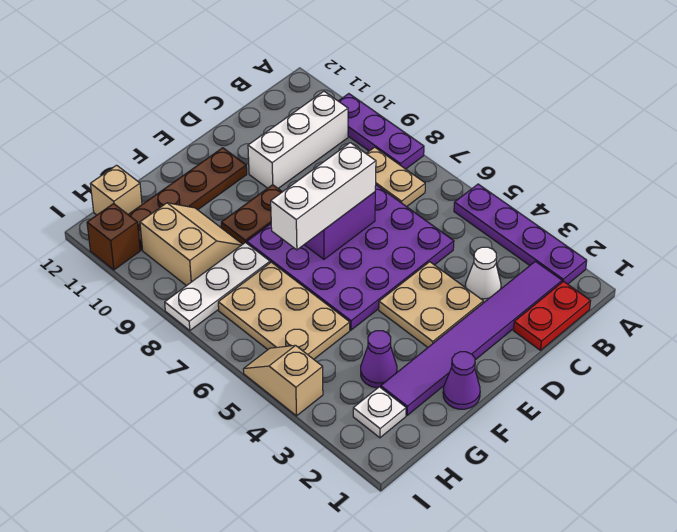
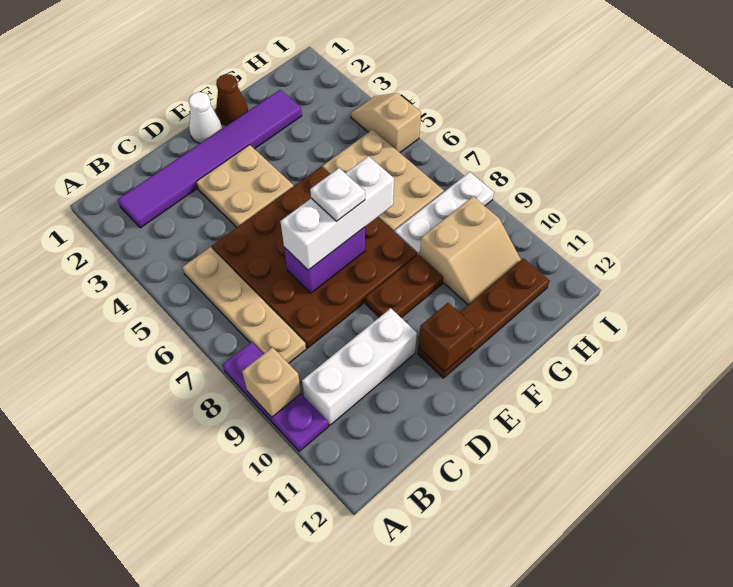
purple 1x4 plate [454,184,587,284] -> none
red 1x2 plate [513,281,591,350] -> none
tan 1x2 plate [366,147,425,207] -> tan 1x4 plate [183,247,306,363]
white 1x1 cone [465,247,501,303] -> white 1x1 cone moved to [189,92,222,143]
purple 4x4 plate [247,185,454,330] -> brown 4x4 plate [212,167,417,348]
purple 1x1 cone [443,352,480,409] -> brown 1x1 cone [216,74,248,125]
purple 1x1 cone [361,331,397,388] -> none
tan 2x2 slope [140,203,243,286] -> tan 2x2 slope turned to [420,196,521,305]
white 1x1 plate [353,387,406,438] -> white 1x1 plate moved to [310,168,365,222]
tan 1x1 brick [91,165,142,215] -> tan 1x1 brick moved to [242,347,301,417]
tan 1x2 slope [243,345,323,416] -> tan 1x2 slope turned to [351,93,421,152]
brown 1x1 brick [87,204,140,270] -> brown 1x1 brick moved to [418,303,475,372]

